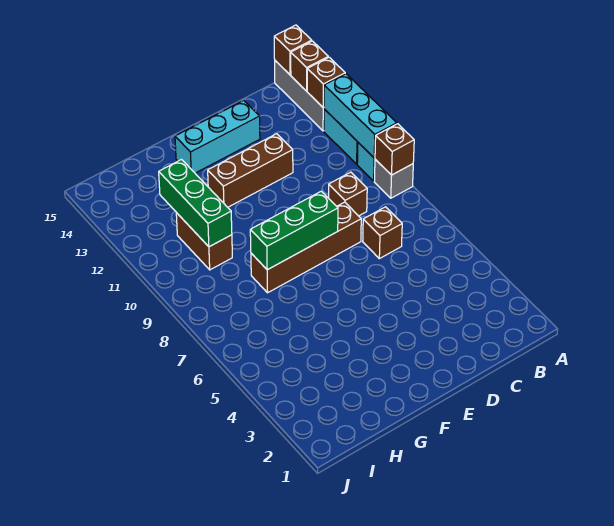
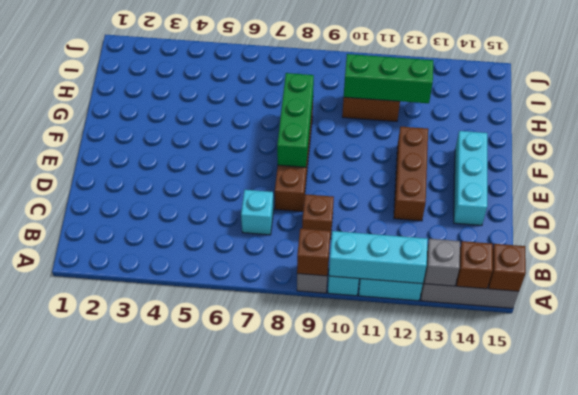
brown 1x1 brick [307,57,345,108] -> grey 1x1 brick [424,239,460,286]
brown 1x1 brick [363,207,402,259] -> cyan 1x1 brick [241,190,274,235]

